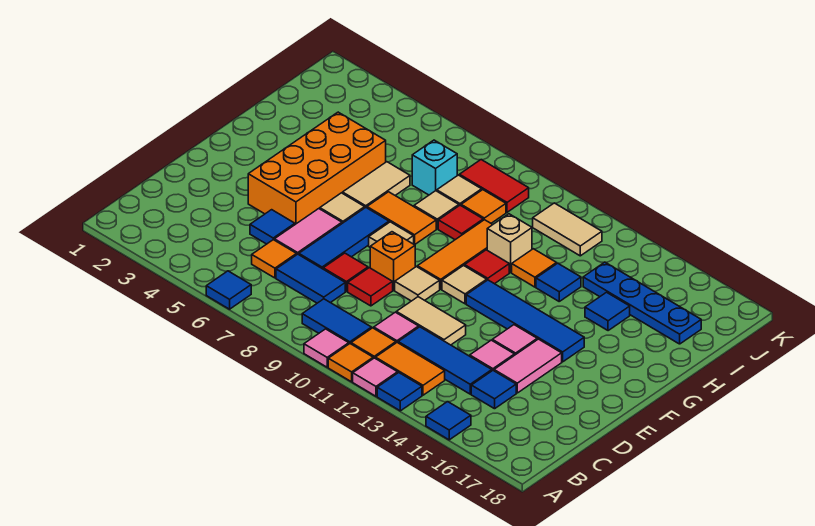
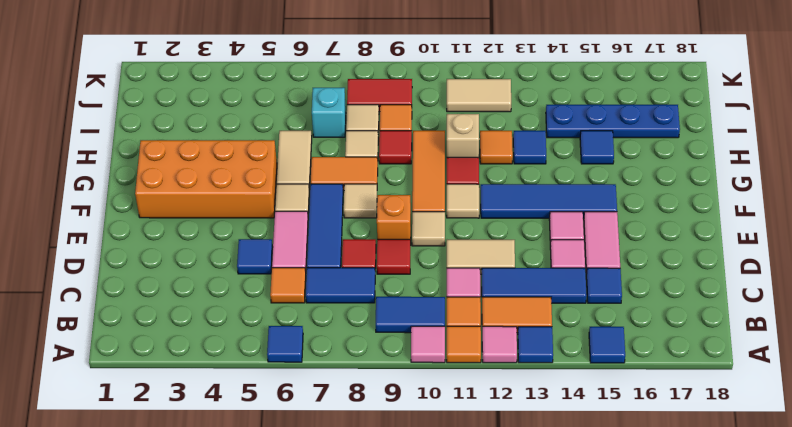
orange 2x4 brick [248,112,386,224] -> orange 2x4 brick turned to [135,140,277,218]

